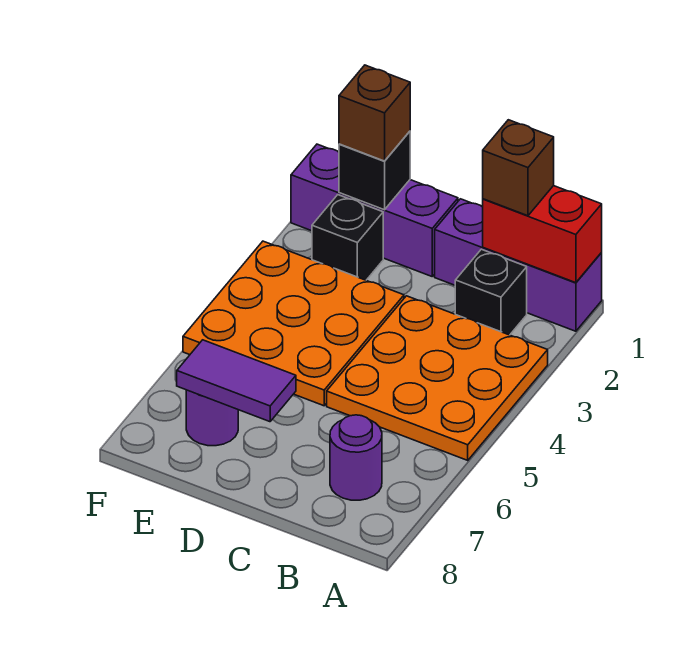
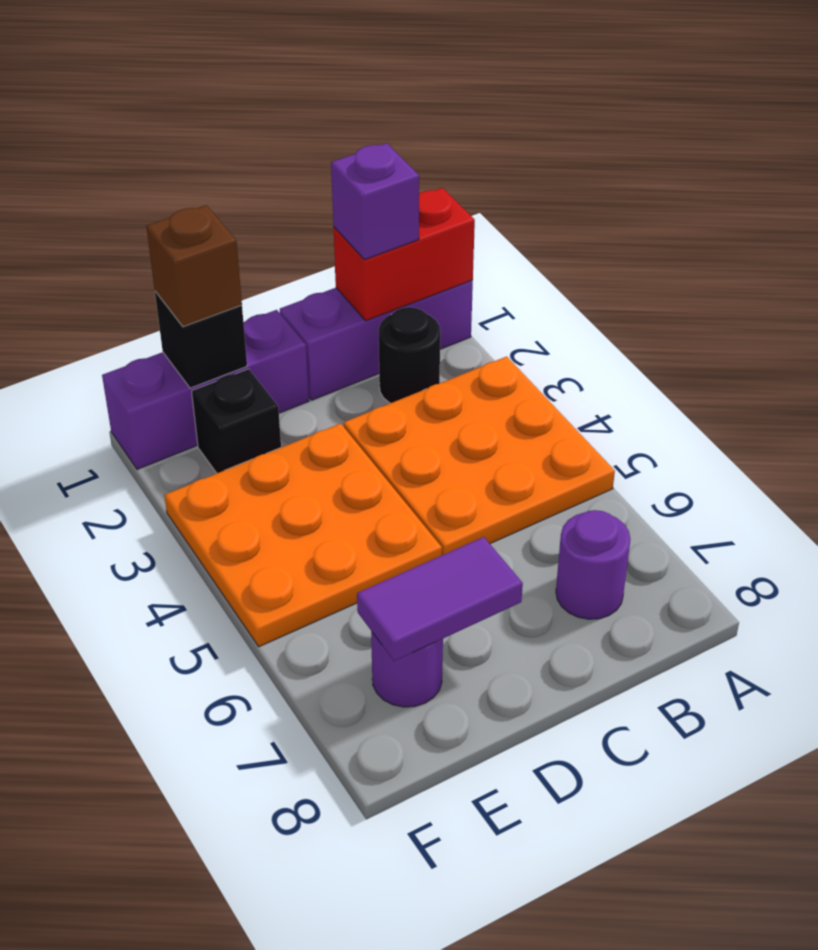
brown 1x1 brick [483,120,554,216] -> purple 1x1 brick [331,143,419,260]
black 1x1 brick [455,249,527,335] -> black 1x1 round brick [379,307,440,403]

